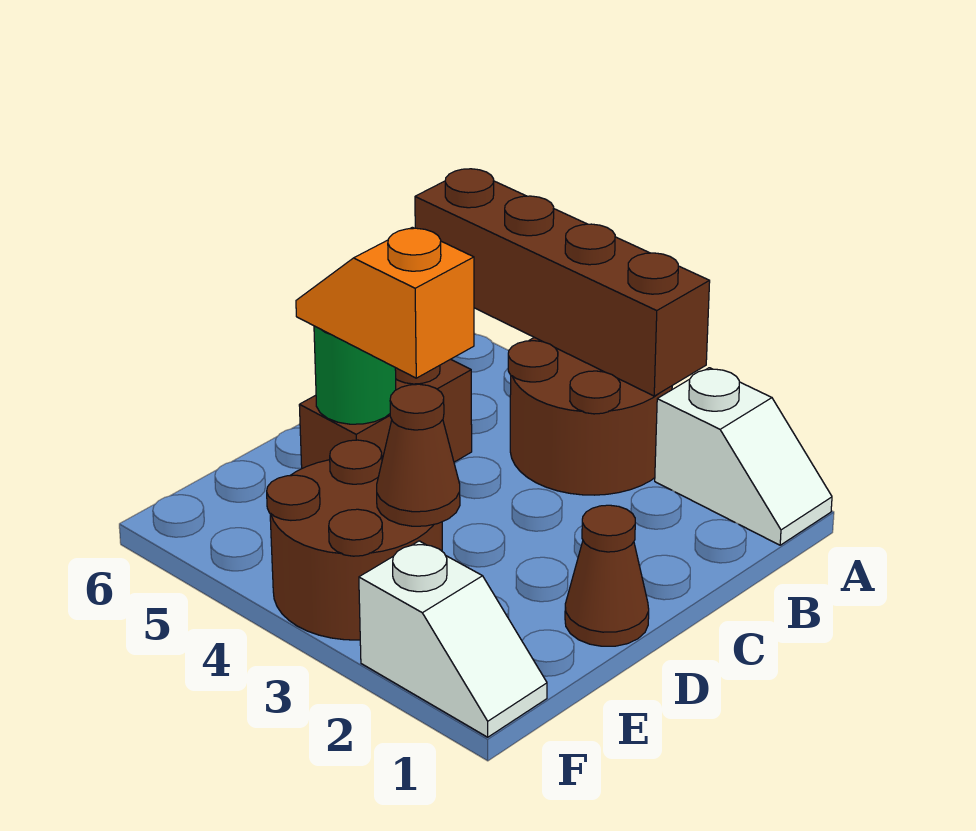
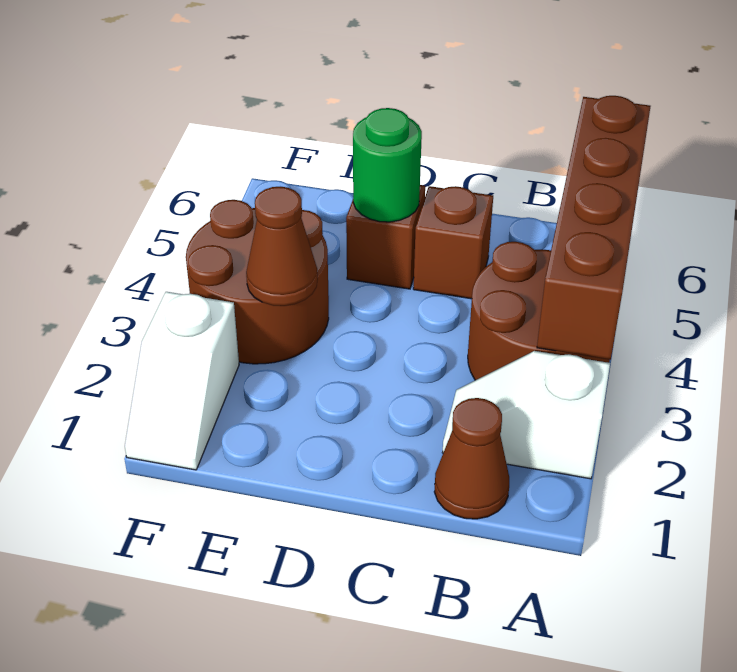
white 1x2 slope [655,368,832,545] -> white 1x2 slope turned to [442,351,610,479]
brown 1x1 cone [565,505,649,646] -> brown 1x1 cone moved to [434,398,509,519]
orange 1x2 slope [296,227,474,378] -> none

